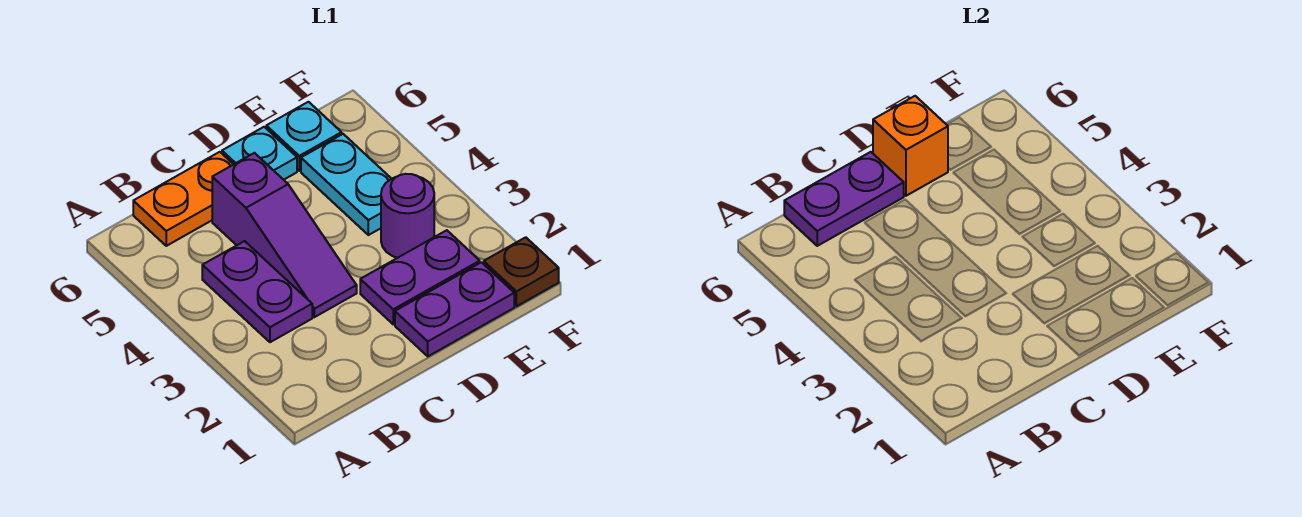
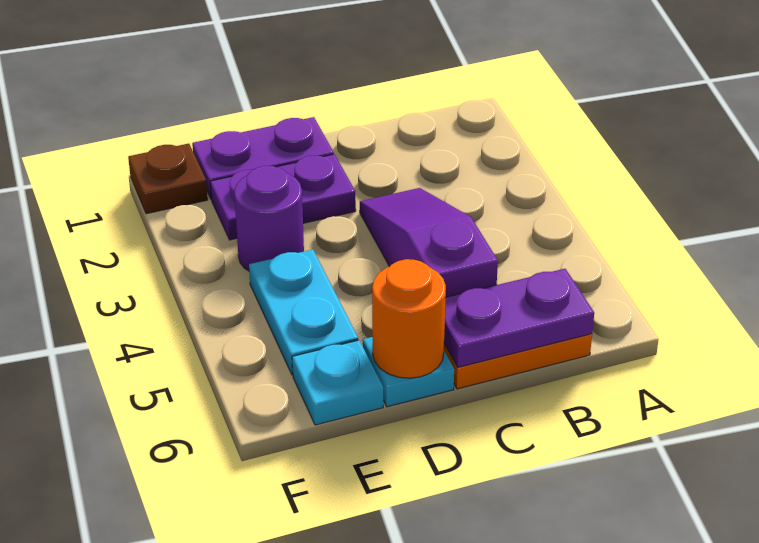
purple 1x2 plate [202,241,312,342] -> none
orange 1x1 brick [873,96,948,196] -> orange 1x1 round brick [372,259,446,378]

